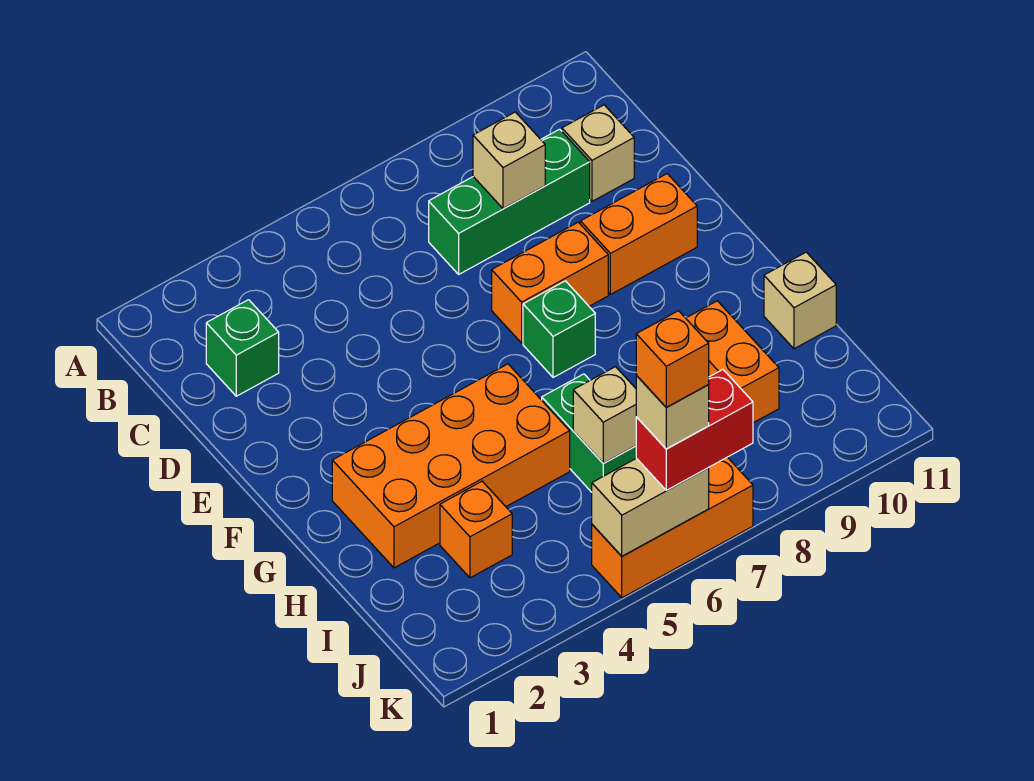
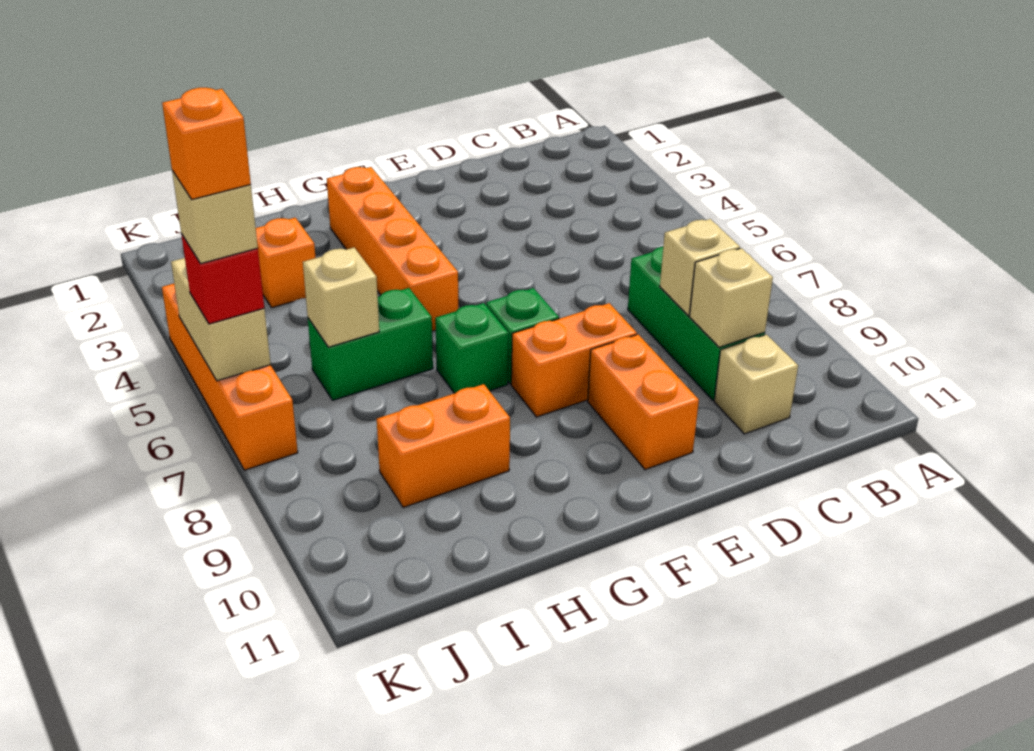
green 1x1 brick [206,300,279,396] -> green 1x1 brick moved to [435,303,508,393]
orange 1x2 brick [492,222,608,343] -> orange 1x2 brick turned to [511,303,637,417]
orange 2x4 brick [332,364,570,568] -> orange 1x4 brick [327,167,458,331]
tan 1x1 brick [764,252,836,349] -> tan 1x1 brick moved to [690,248,773,347]
orange 1x3 brick [592,457,753,598] -> orange 1x4 brick [162,284,298,470]
red 1x2 brick [636,370,753,490] -> red 1x1 brick [181,234,264,324]

